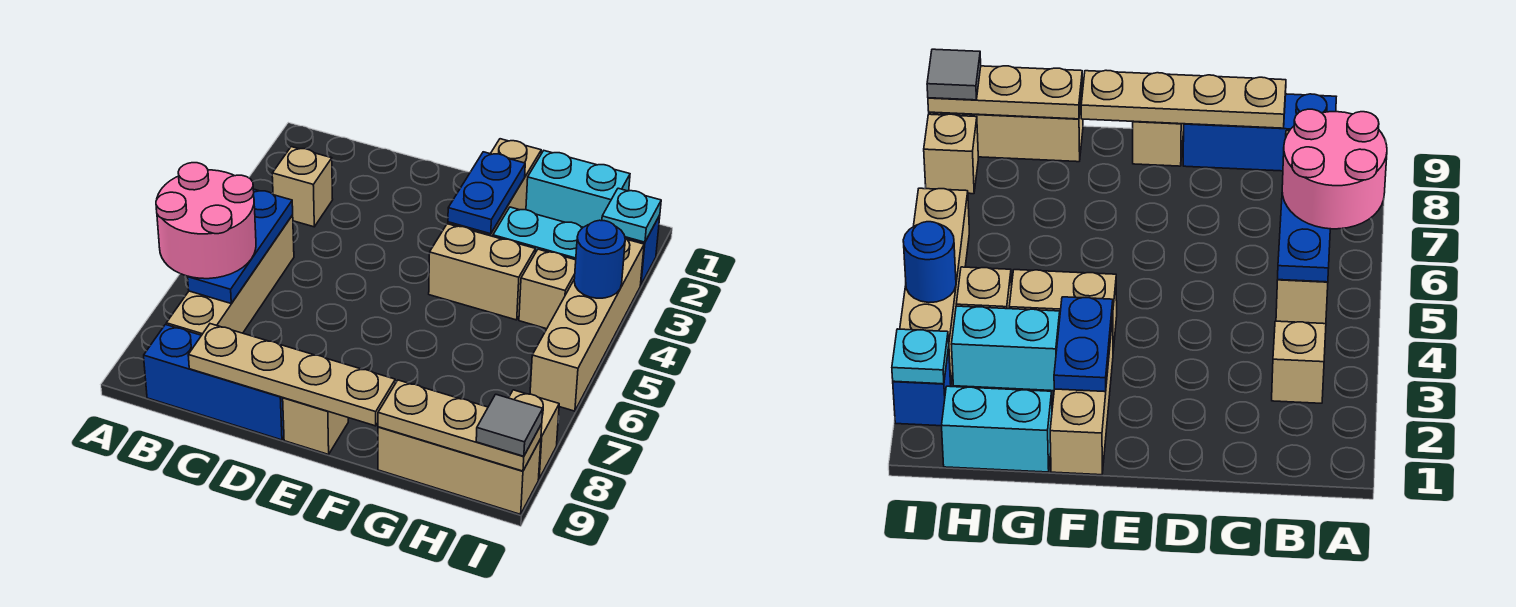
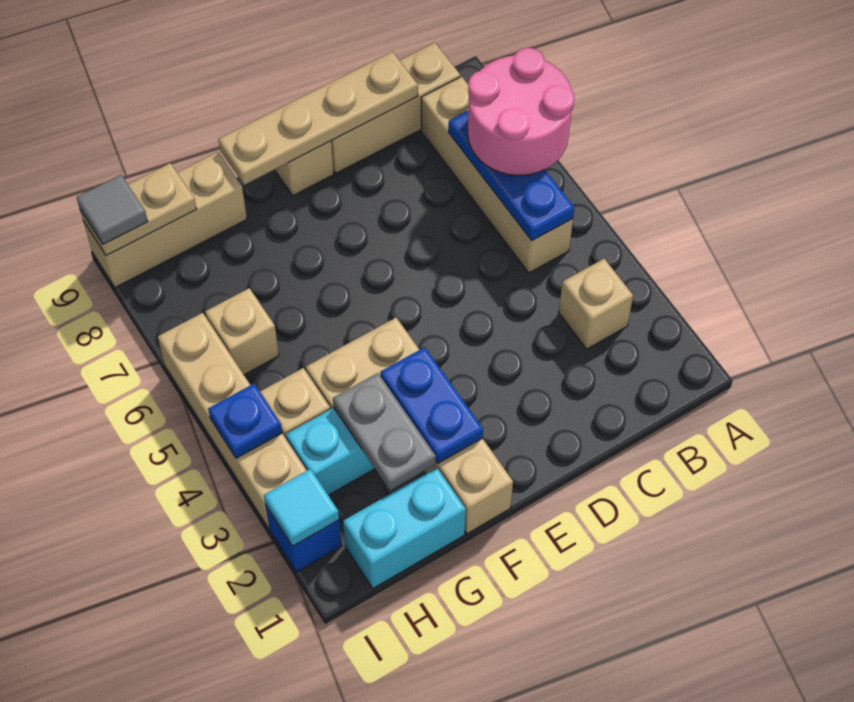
blue 1x3 brick [144,325,284,440] -> tan 1x3 brick [331,43,460,173]
none -> grey 1x2 plate [333,373,436,491]
tan 1x3 plate [378,380,542,471] -> tan 1x2 plate [80,163,196,255]
cyan 1x1 plate [602,188,661,242] -> cyan 1x1 tile [264,469,339,546]
blue 1x1 round brick [574,220,625,298] -> blue 1x1 plate [208,384,282,458]
tan 1x1 brick [509,390,559,478] -> tan 1x1 brick moved to [205,288,279,375]

